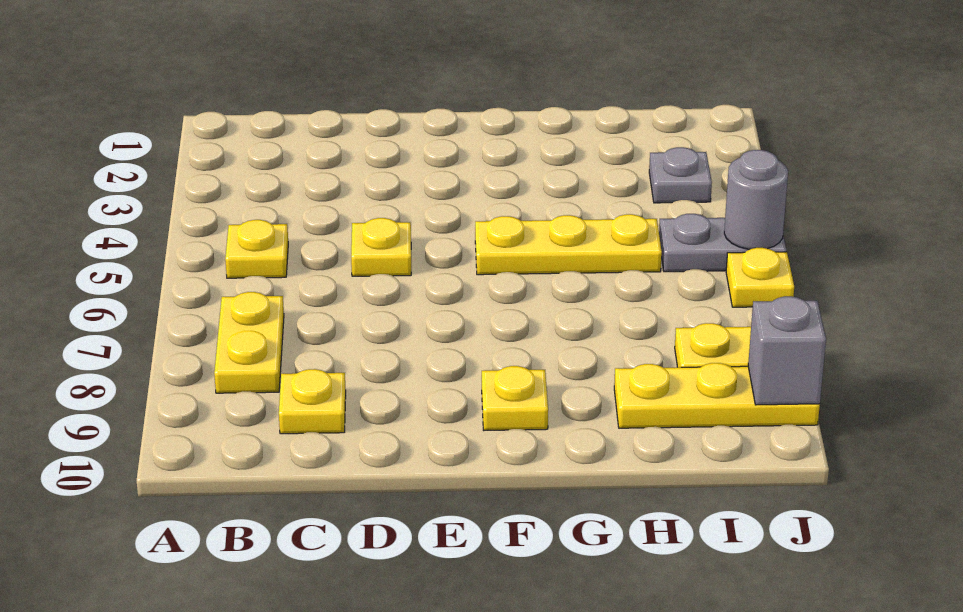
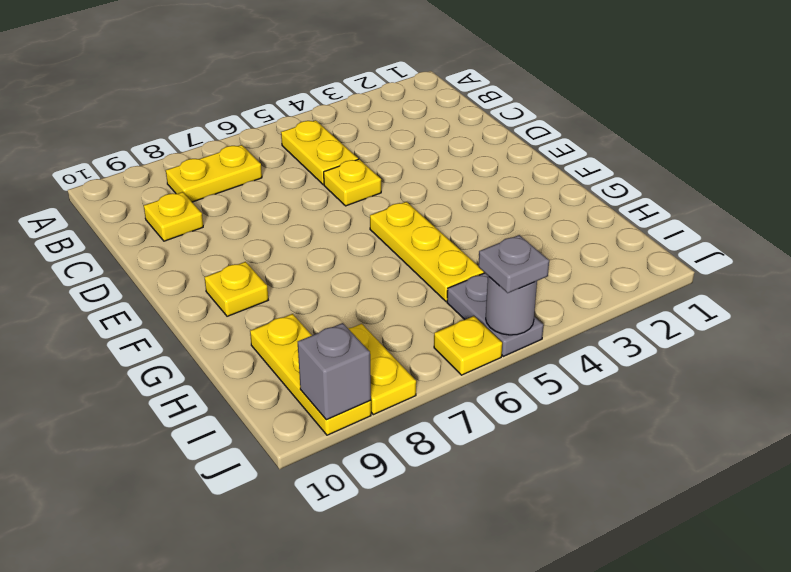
yellow 1x1 plate [225,220,288,278] -> yellow 1x2 plate [281,120,358,185]
grey 1x1 plate [649,147,712,203] -> grey 1x1 plate moved to [478,235,549,293]

